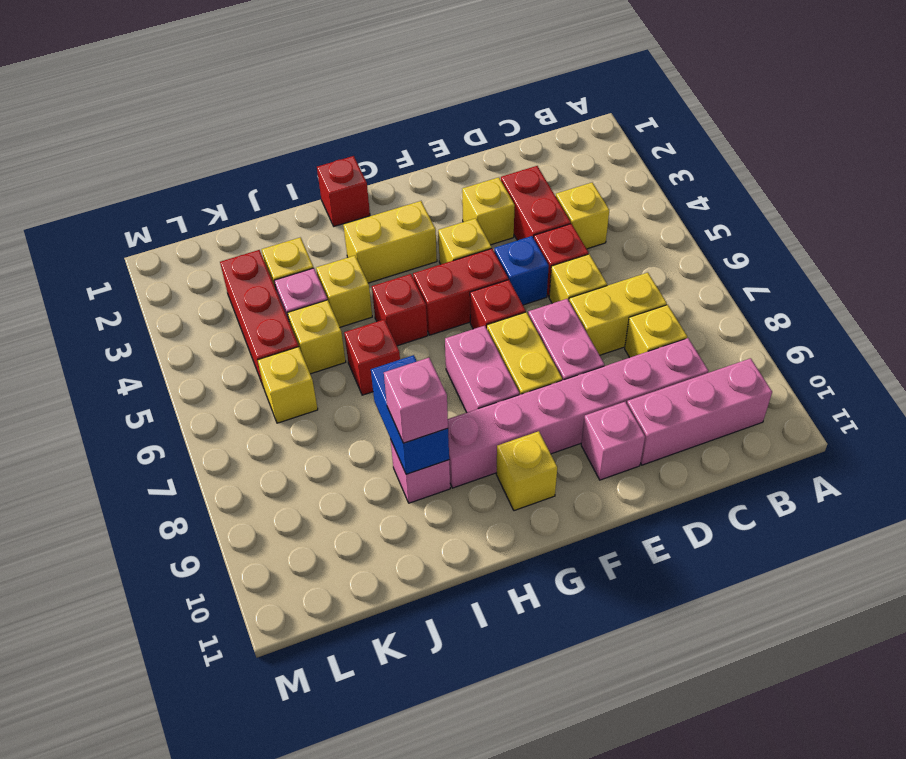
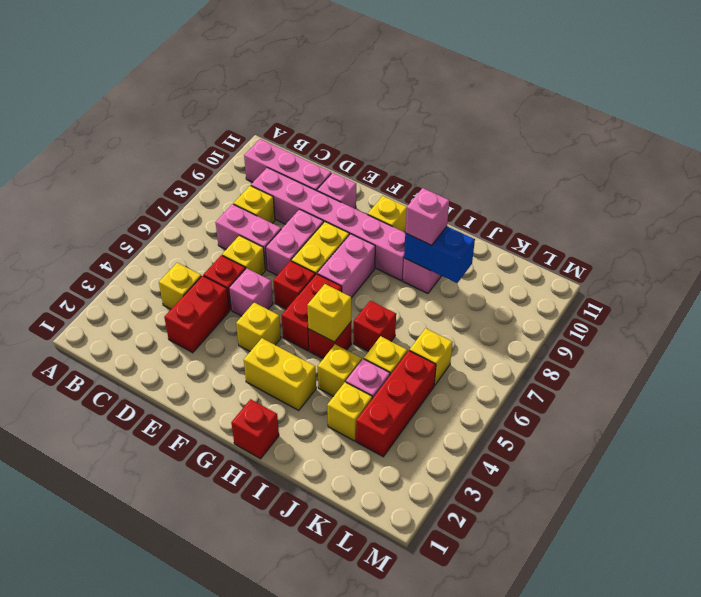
yellow 1x2 brick [569,273,667,355] -> pink 1x2 brick [215,204,281,270]
yellow 1x1 brick [462,177,515,245] -> yellow 1x1 brick moved to [307,284,351,342]
blue 1x1 brick [494,236,549,305] -> pink 1x1 brick [229,268,273,316]
red 1x2 brick [413,248,508,335] -> red 1x2 brick turned to [281,274,342,351]
blue 1x2 brick [371,355,449,474] -> blue 1x2 brick turned to [404,226,475,283]

